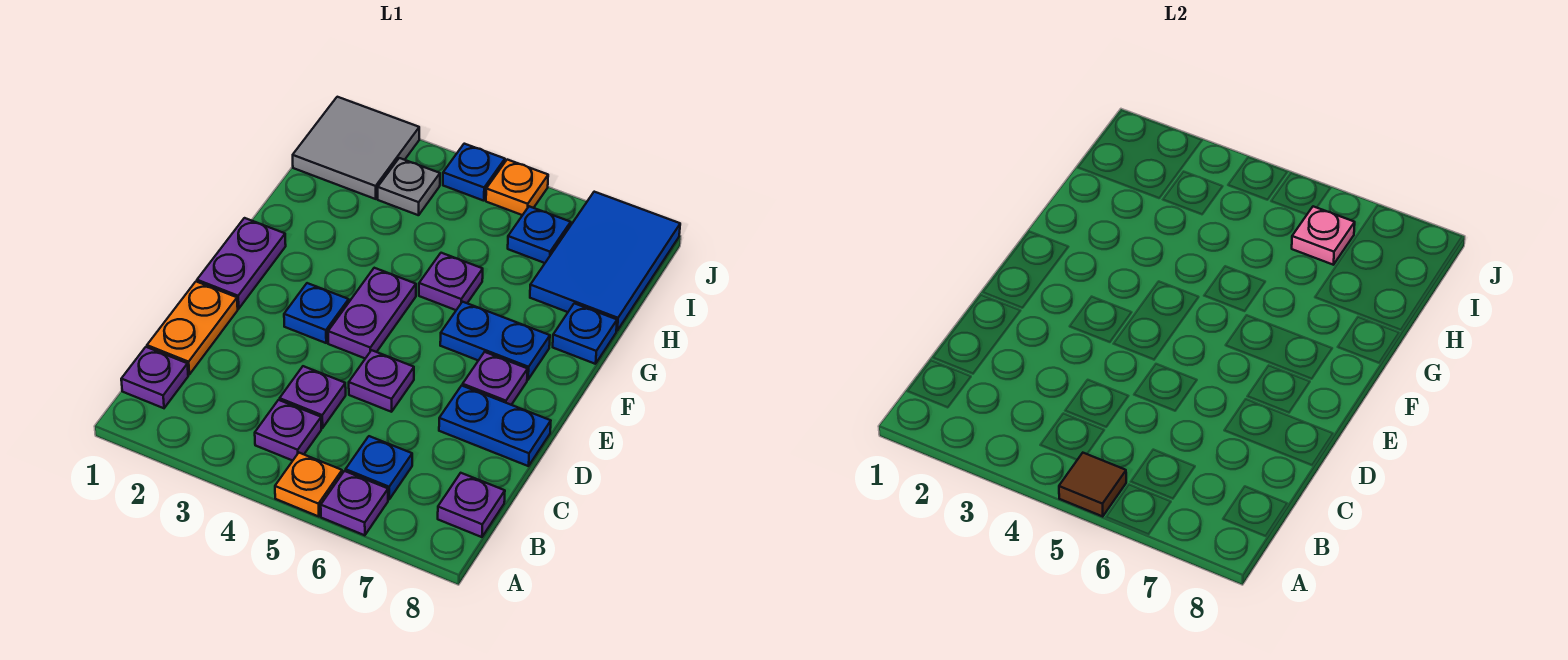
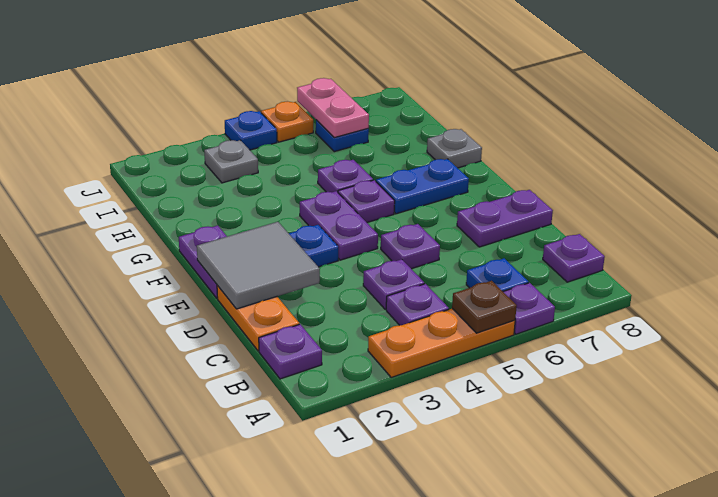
orange 1x1 plate [275,453,342,517] -> orange 1x3 plate [368,309,515,377]
brown 1x1 tile [1059,453,1126,517] -> brown 1x1 plate [452,281,517,333]
blue 1x2 plate [439,386,551,466] -> purple 1x2 plate [457,190,553,247]
purple 1x1 plate [463,352,528,405] -> purple 1x1 plate moved to [338,180,395,222]
blue 1x1 plate [553,303,617,364] -> grey 1x1 plate [427,129,482,168]
blue 2x3 tile [530,192,680,331] -> none
grey 2x2 tile [293,97,419,199] -> grey 2x2 tile moved to [197,222,320,309]
pink 1x1 plate [1292,206,1355,265] -> pink 1x2 plate [297,78,369,138]

